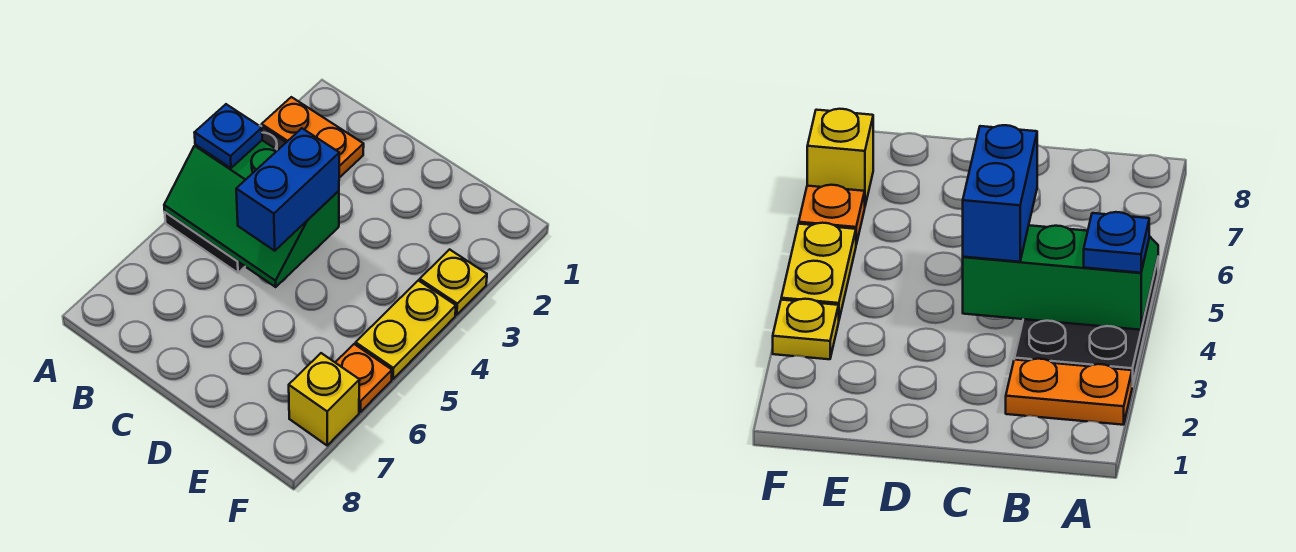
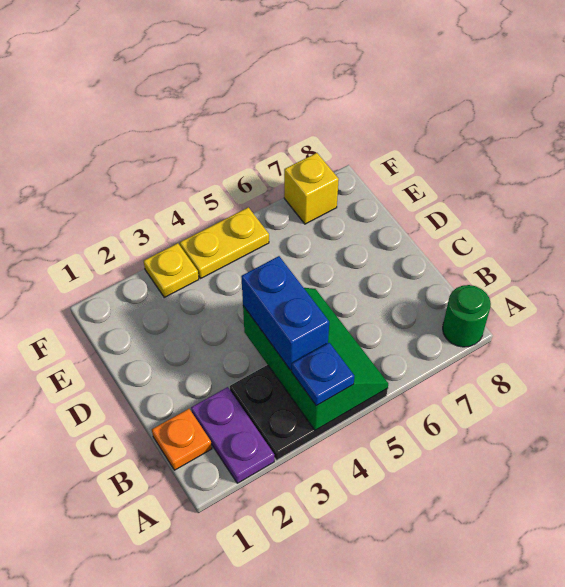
orange 1x2 plate [262,97,364,178] -> purple 1x2 plate [191,387,274,483]
none -> green 1x1 round brick [443,285,491,347]
blue 1x2 brick [236,128,339,251] -> blue 1x2 brick turned to [241,256,329,370]
orange 1x1 plate [335,344,392,412] -> orange 1x1 plate moved to [152,409,212,470]

